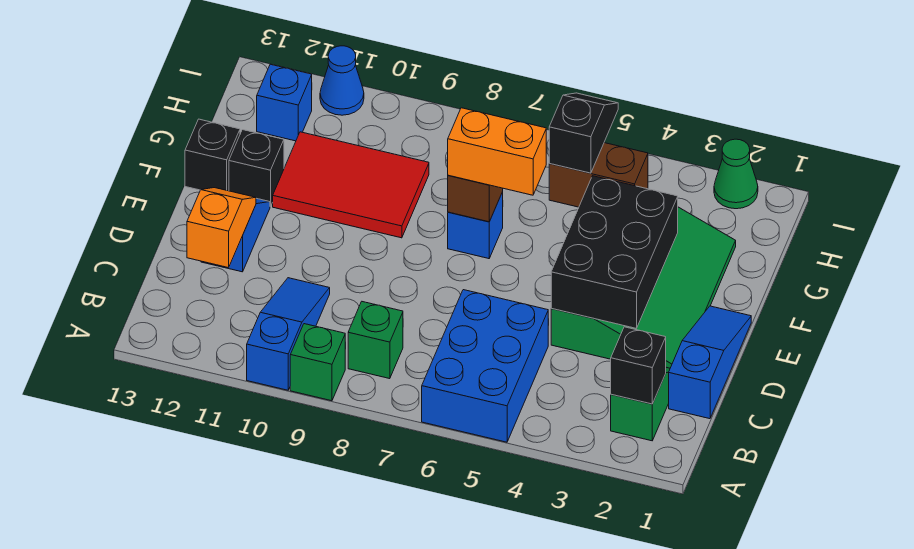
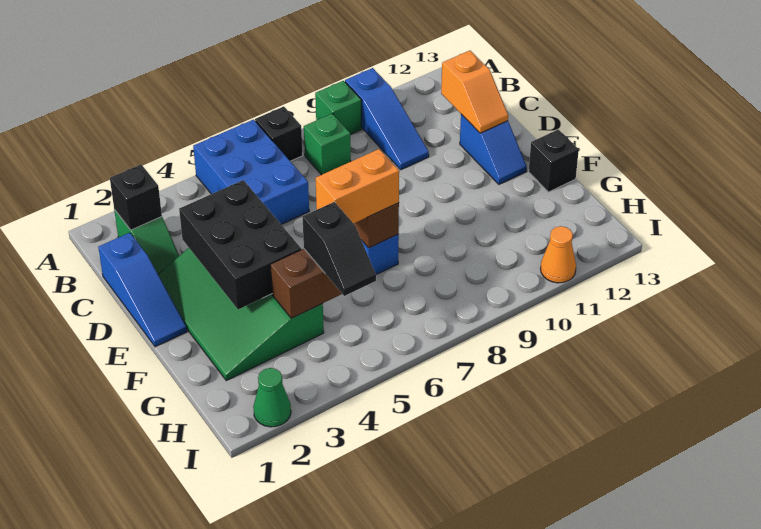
red 2x3 tile [273,132,429,238] -> none
black 1x1 brick [229,130,284,207] -> black 1x1 brick moved to [255,106,303,161]
blue 1x1 brick [257,64,312,141] -> none
blue 1x1 cone [320,46,364,115] -> orange 1x1 cone [541,226,576,283]

